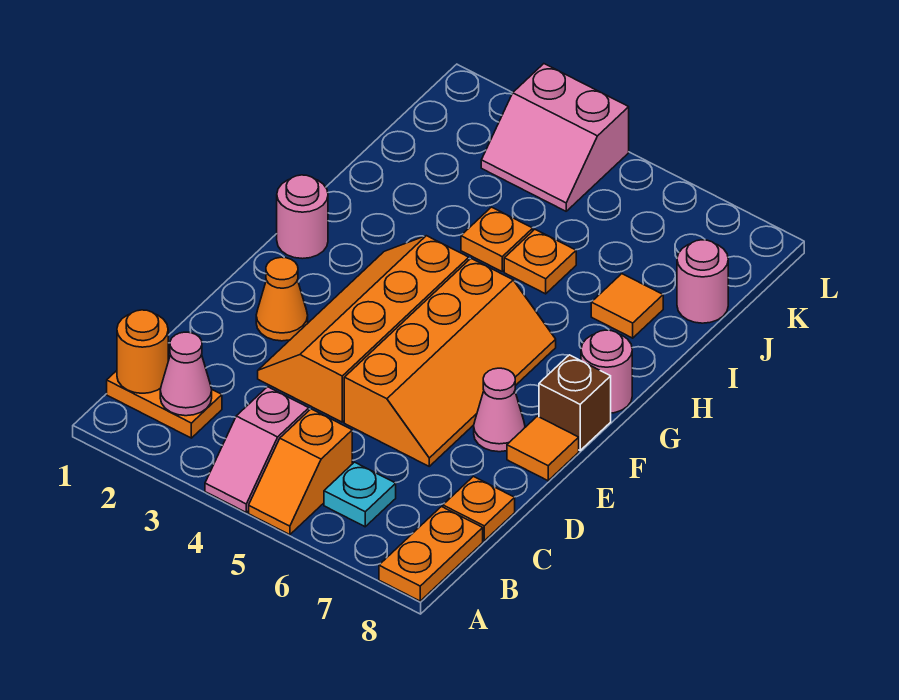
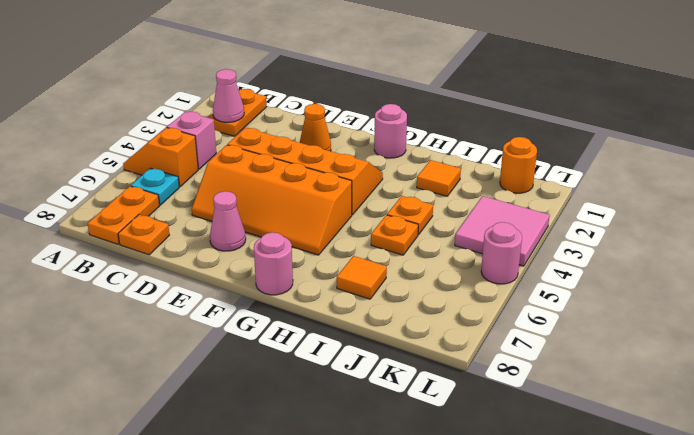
orange 1x2 plate [379,507,483,601] -> orange 1x2 plate turned to [88,186,159,244]
orange 1x1 round brick [117,310,168,393] -> orange 1x1 round brick moved to [500,137,537,193]
orange 1x1 tile [507,416,579,481] -> orange 1x1 tile moved to [417,160,461,196]
brown 1x1 brick [539,355,611,450] -> none
pink 1x1 round brick [677,240,728,323] -> pink 1x1 round brick moved to [481,222,522,284]
pink 2x2 slope [481,64,629,211] -> pink 2x2 tile [455,196,550,266]

